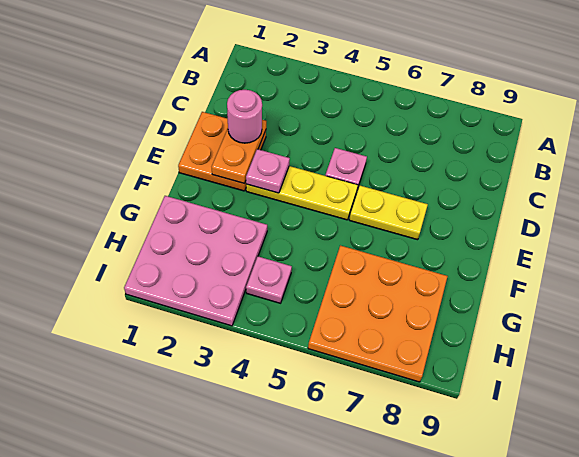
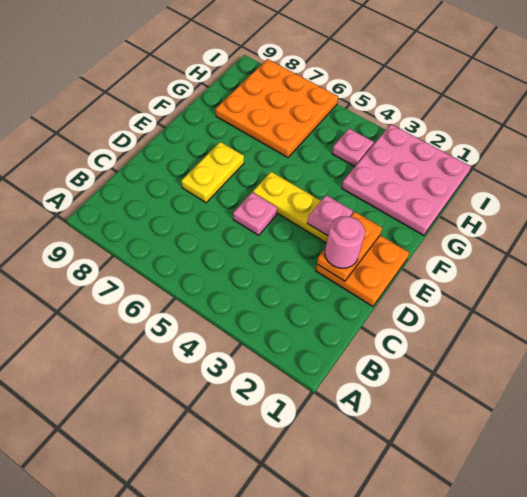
yellow 1x2 plate [349,186,428,240] -> yellow 1x2 plate turned to [181,142,244,203]

